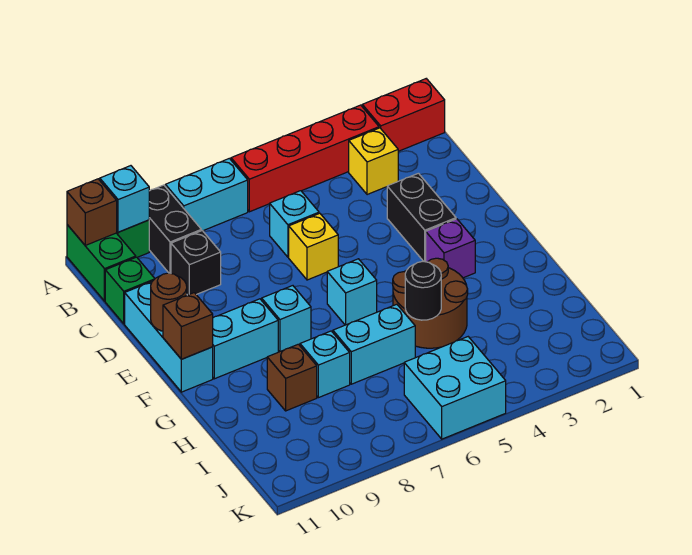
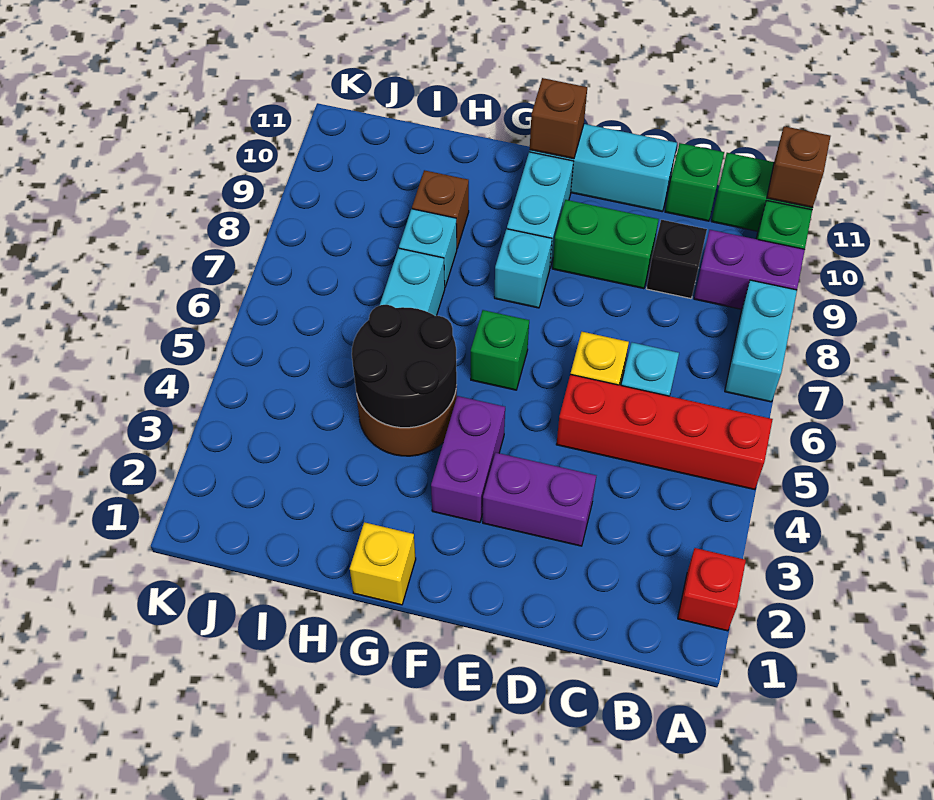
red 1x2 brick [362,79,445,151] -> red 1x1 brick [678,548,746,631]
red 1x4 brick [231,105,379,212] -> red 1x4 brick turned to [556,374,773,490]
black 1x2 brick [149,185,201,273] -> purple 1x2 brick [694,230,805,309]
cyan 1x1 brick [100,166,149,232] -> none
yellow 1x1 brick [349,128,398,195] -> yellow 1x1 brick moved to [350,522,416,605]
black 1x2 brick [387,173,456,262] -> purple 1x2 brick [483,453,596,546]
none -> green 1x2 brick [552,200,659,289]
brown 1x1 round brick [151,273,187,331] -> none
purple 1x1 brick [426,219,475,278] -> purple 1x2 brick [431,396,505,523]
cyan 1x1 brick [327,259,377,325] -> green 1x1 brick [471,310,529,390]
black 1x1 round brick [405,261,441,320] -> black 2x2 round brick [352,305,457,428]
cyan 2x2 brick [404,337,506,439] -> none

